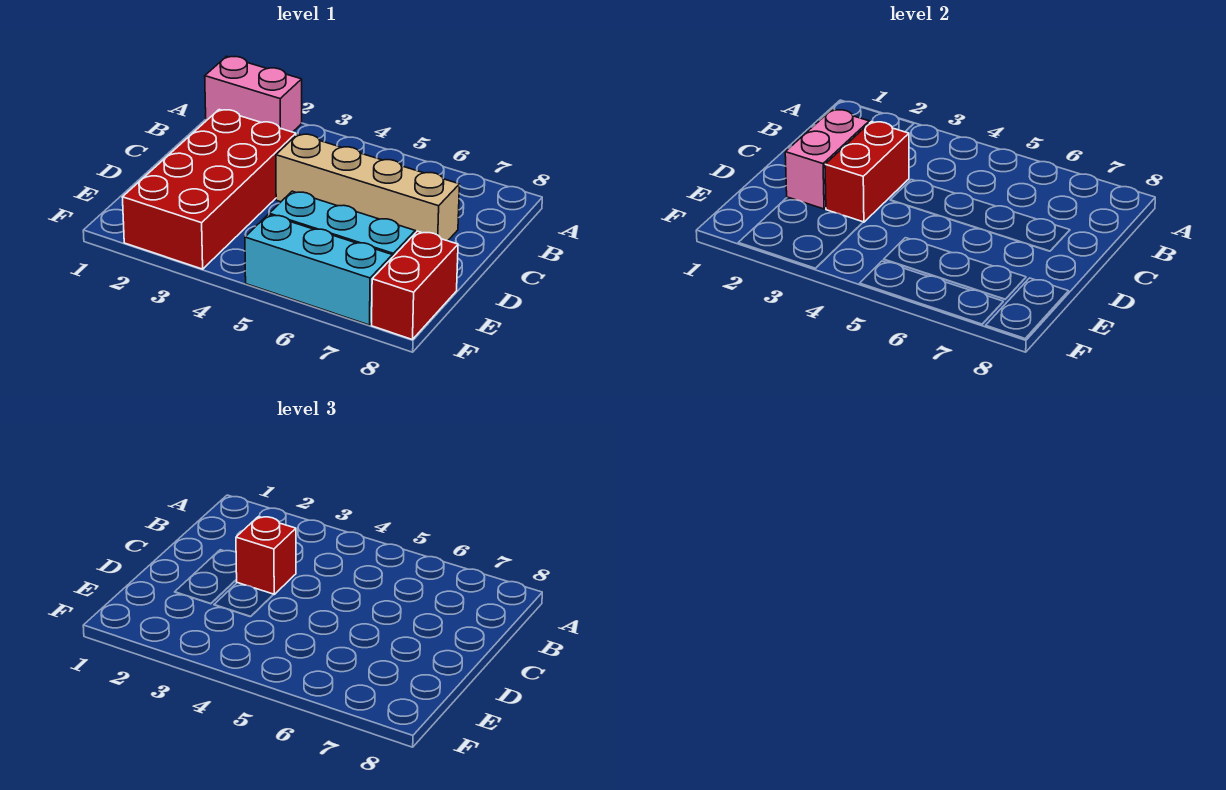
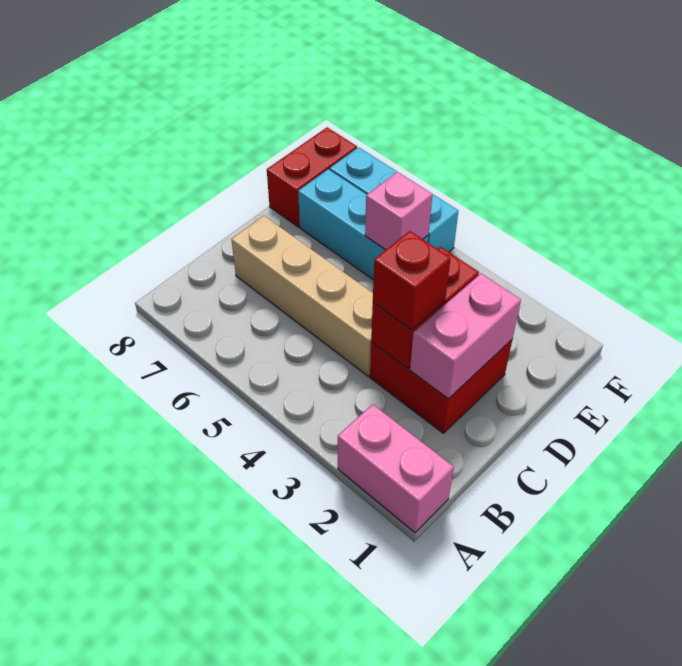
red 2x4 brick [122,110,296,269] -> red 2x2 brick [370,340,512,433]
none -> pink 1x1 brick [365,172,433,250]

